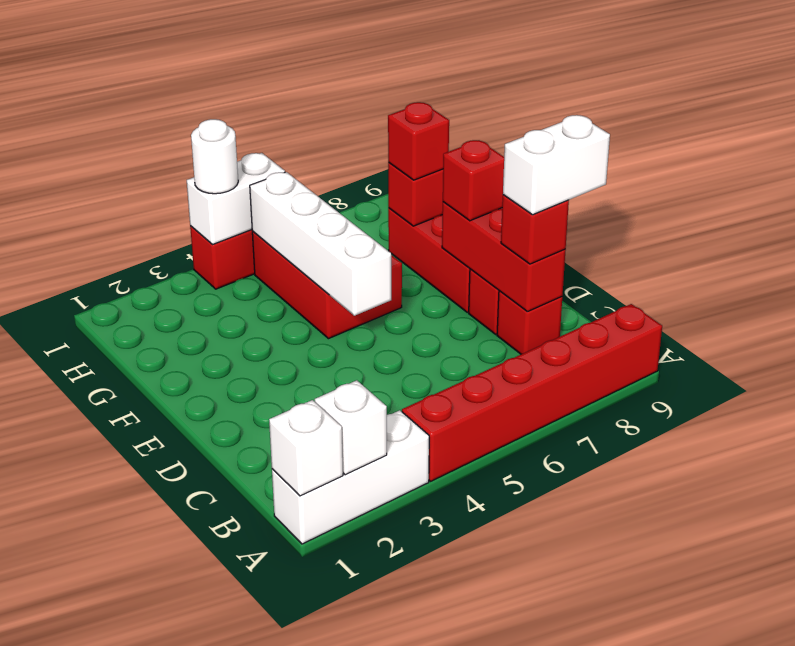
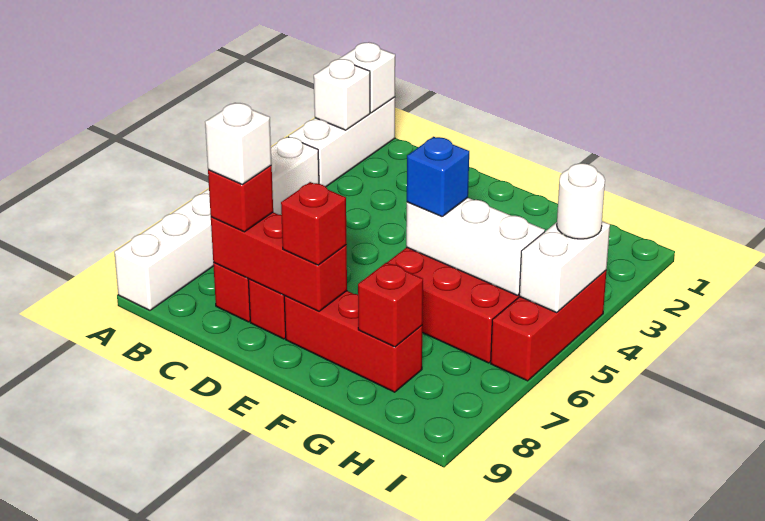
red 1x6 brick [402,304,662,481] -> white 1x6 brick [114,137,319,310]
white 1x2 brick [503,115,610,215] -> white 1x1 brick [205,103,272,184]
white 1x4 brick [250,172,391,316] -> white 1x3 brick [406,198,545,295]
none -> blue 1x1 brick [407,137,469,217]
red 1x1 brick [388,102,449,180] -> none

